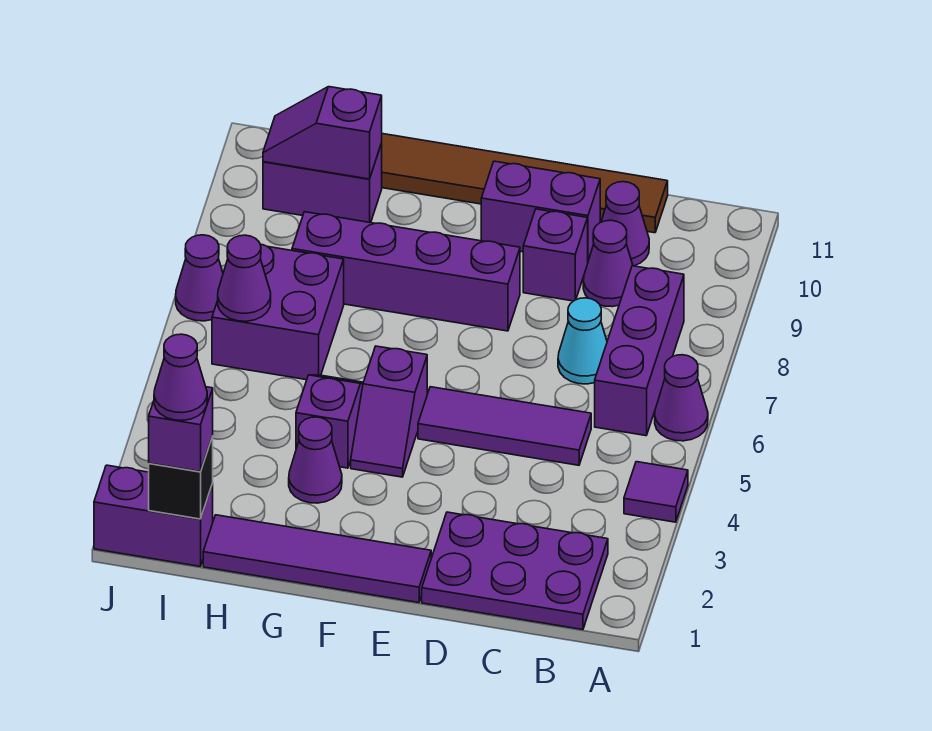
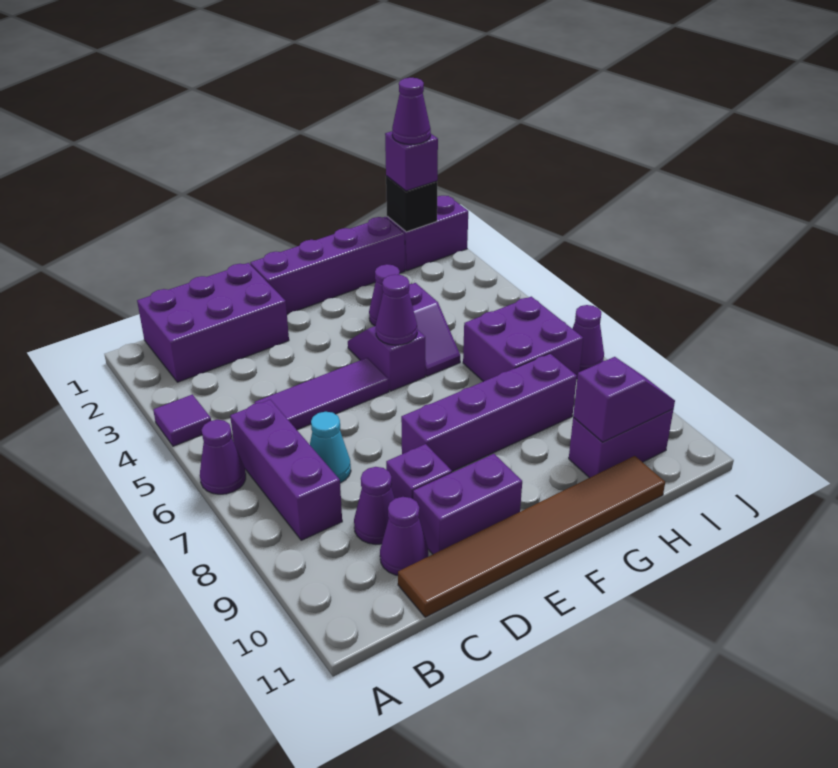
purple 2x3 plate [422,512,608,630] -> purple 2x3 brick [137,263,289,382]
purple 1x4 tile [203,515,431,603] -> purple 1x4 brick [250,217,405,314]
purple 1x1 cone [218,235,271,321] -> purple 1x1 cone moved to [376,274,417,345]

